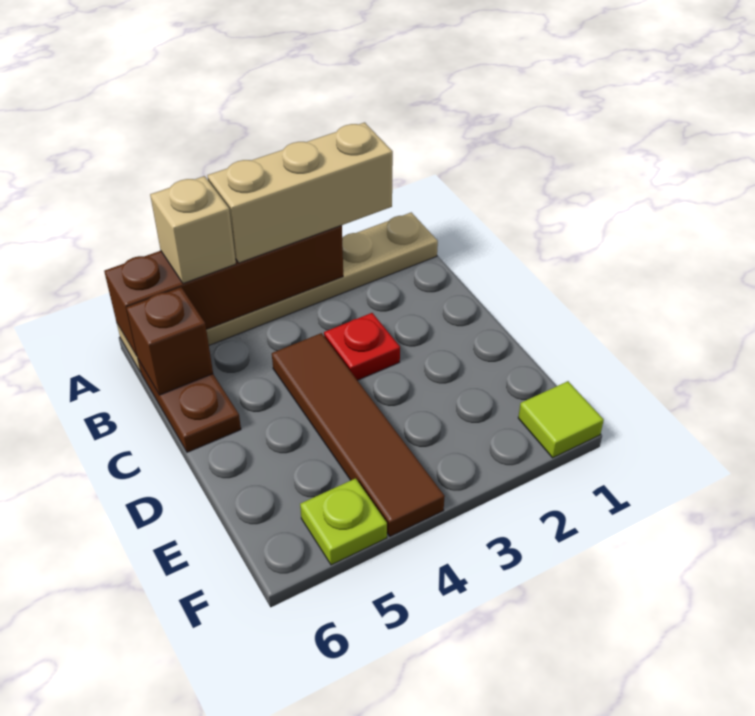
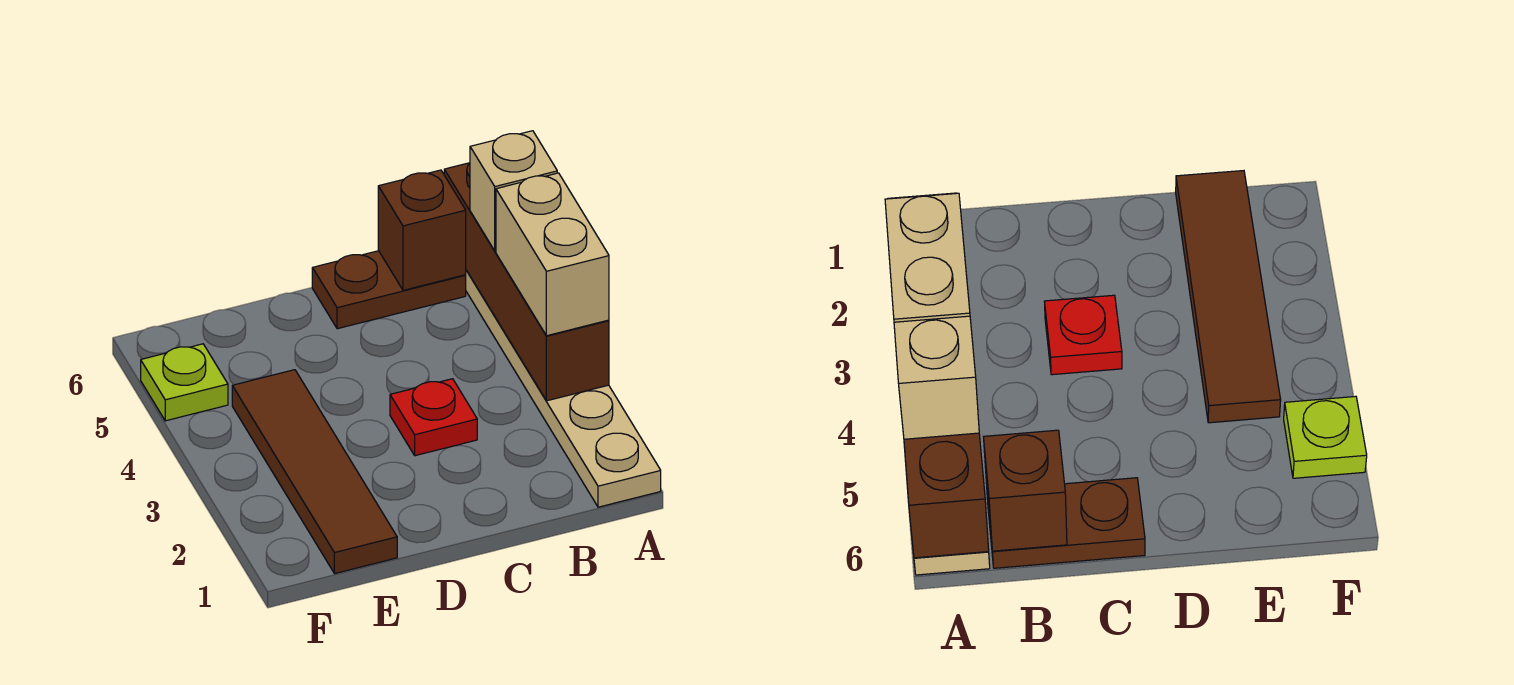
tan 1x3 brick [207,122,393,263] -> tan 1x2 brick [496,173,609,336]
brown 1x4 tile [272,333,445,536] -> brown 1x4 tile turned to [232,370,397,574]
lime 1x1 tile [518,381,604,458] -> none

